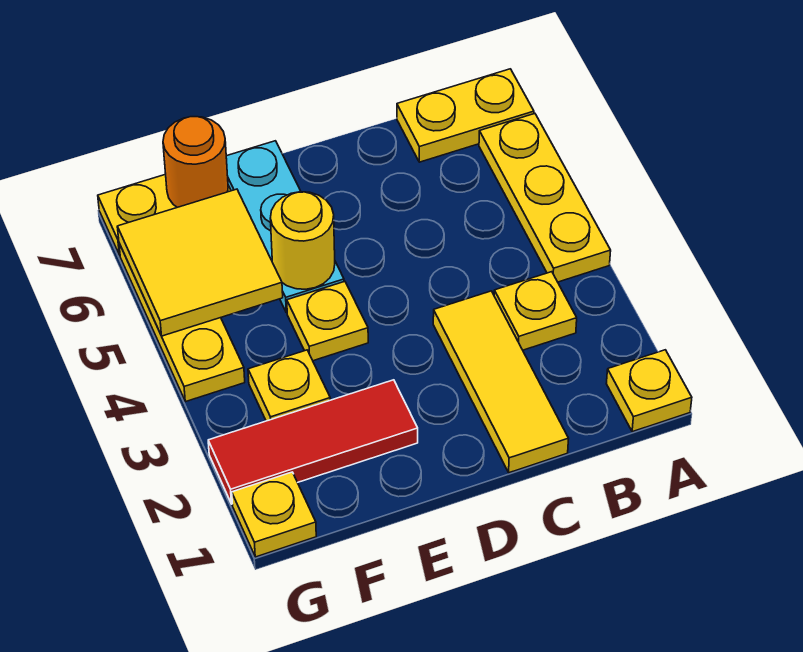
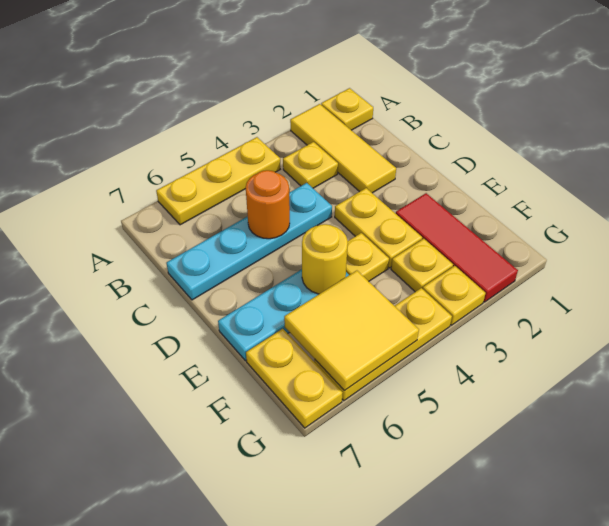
yellow 1x2 plate [397,69,534,162] -> yellow 1x2 plate moved to [335,188,422,268]
yellow 1x3 tile [433,291,569,473] -> yellow 1x3 tile turned to [290,104,396,193]
none -> cyan 1x4 plate [166,183,332,300]
orange 1x1 round brick [163,117,228,207] -> orange 1x1 round brick moved to [246,170,290,239]
yellow 1x1 plate [232,472,316,557] -> yellow 1x1 plate moved to [423,266,486,325]

